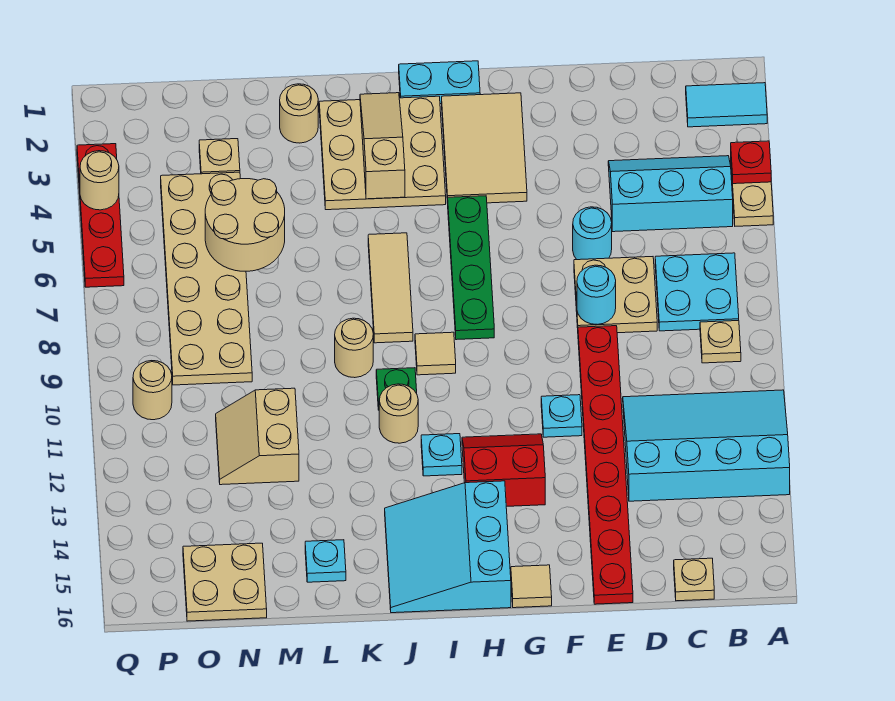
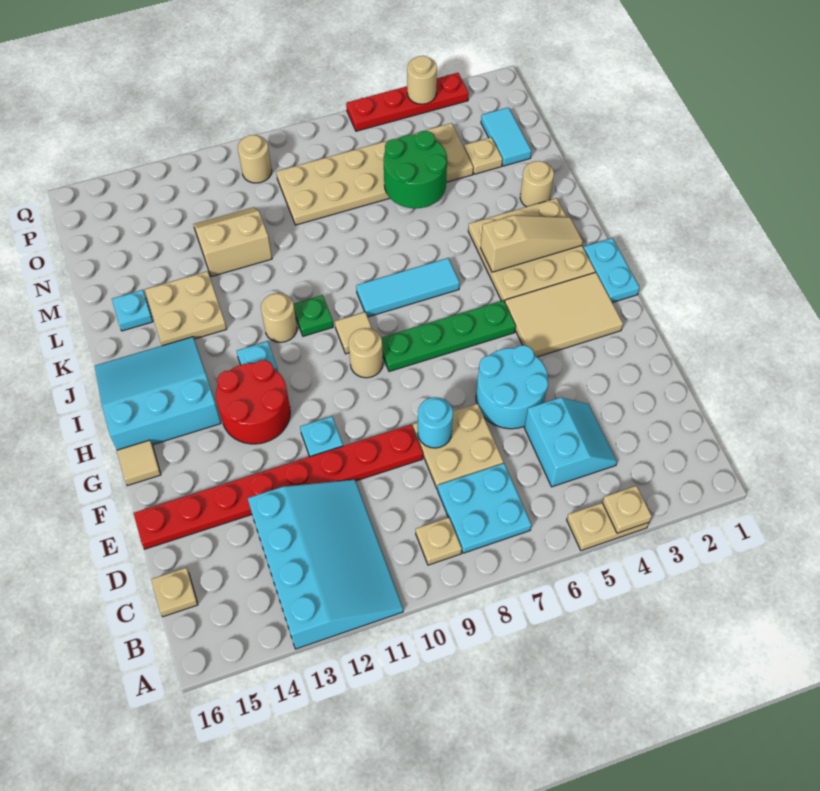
cyan 1x2 tile [686,83,767,127] -> cyan 1x2 tile moved to [481,107,531,166]
red 1x1 plate [731,141,771,184] -> tan 1x1 plate [602,486,652,533]
cyan 2x3 slope [608,156,733,232] -> cyan 2x2 slope [524,397,617,487]
cyan 1x1 round brick [573,207,612,260] -> cyan 2x2 round brick [476,345,548,429]
red 2x2 slope [462,434,545,506] -> red 2x2 round brick [216,360,290,444]
tan 1x3 tile [368,233,413,343] -> cyan 1x3 tile [356,258,460,317]
tan 1x1 round brick [335,318,373,378] -> tan 1x1 round brick moved to [349,328,383,378]
tan 2x2 round brick [205,179,285,271] -> green 2x2 round brick [384,131,447,208]
tan 2x2 plate [183,543,267,621] -> tan 2x2 plate moved to [145,271,227,346]

